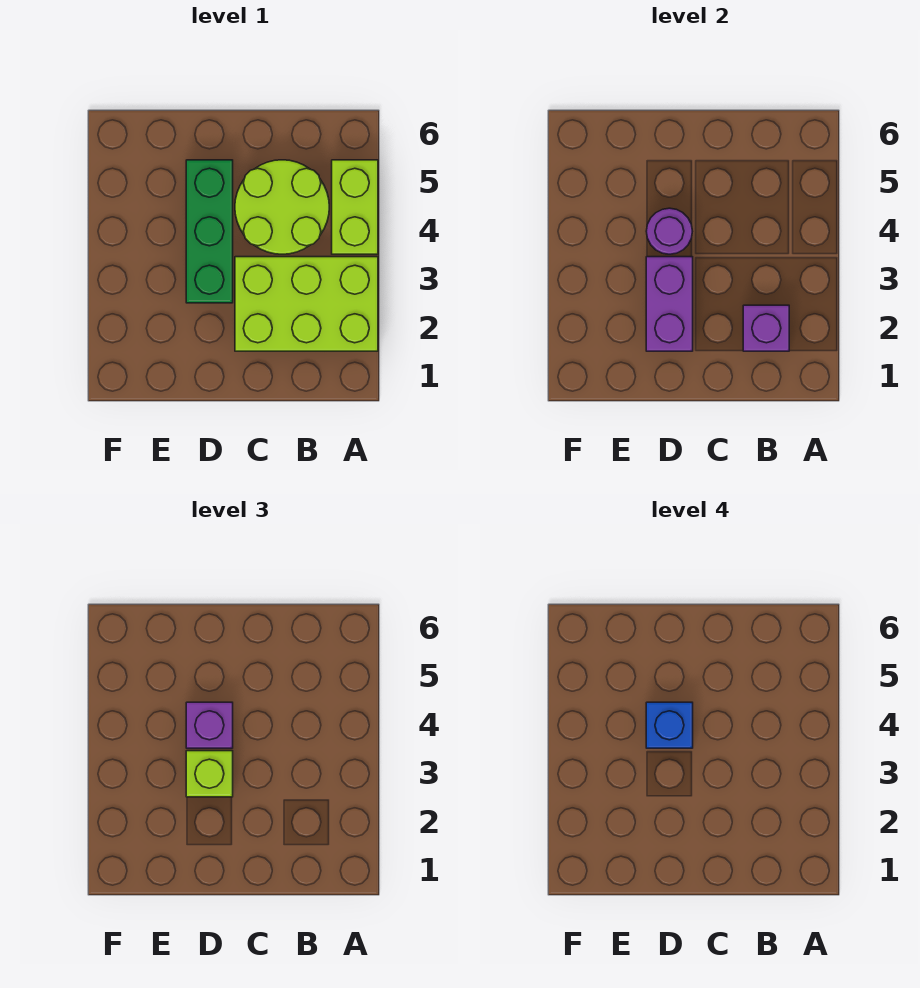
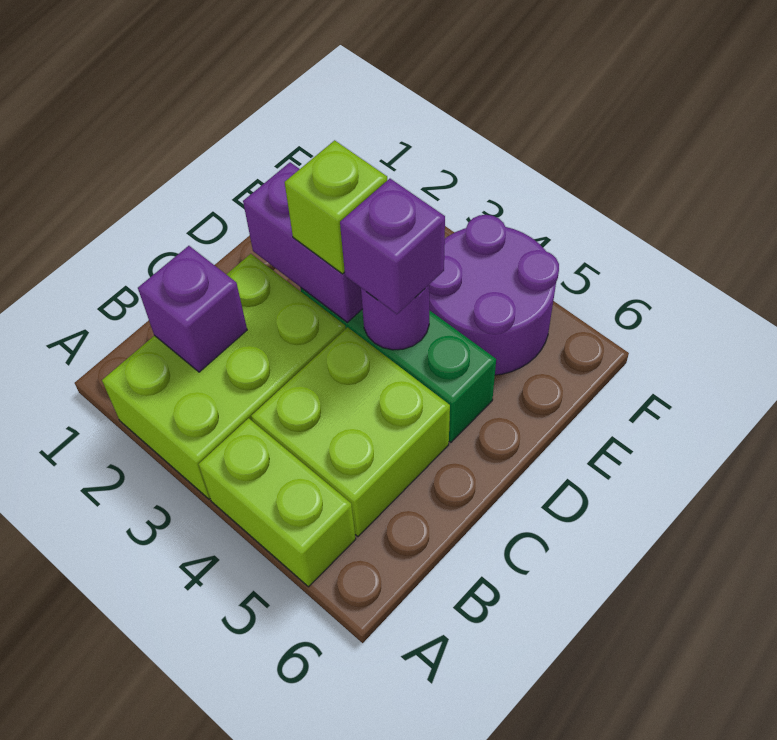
lime 2x2 round brick [235,160,329,254] -> lime 2x2 brick [251,327,450,537]
blue 1x1 brick [646,702,693,748] -> none
none -> purple 2x2 round brick [429,215,559,375]

